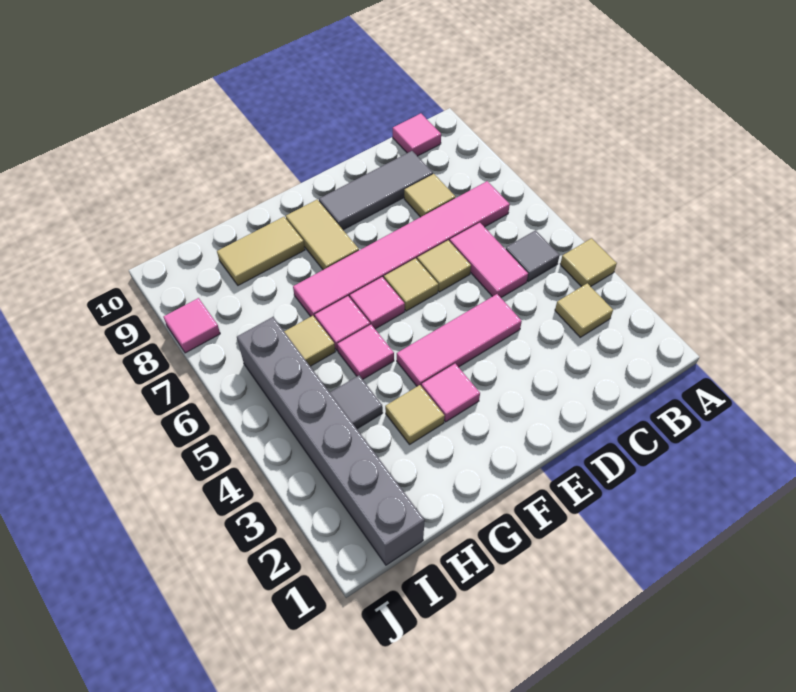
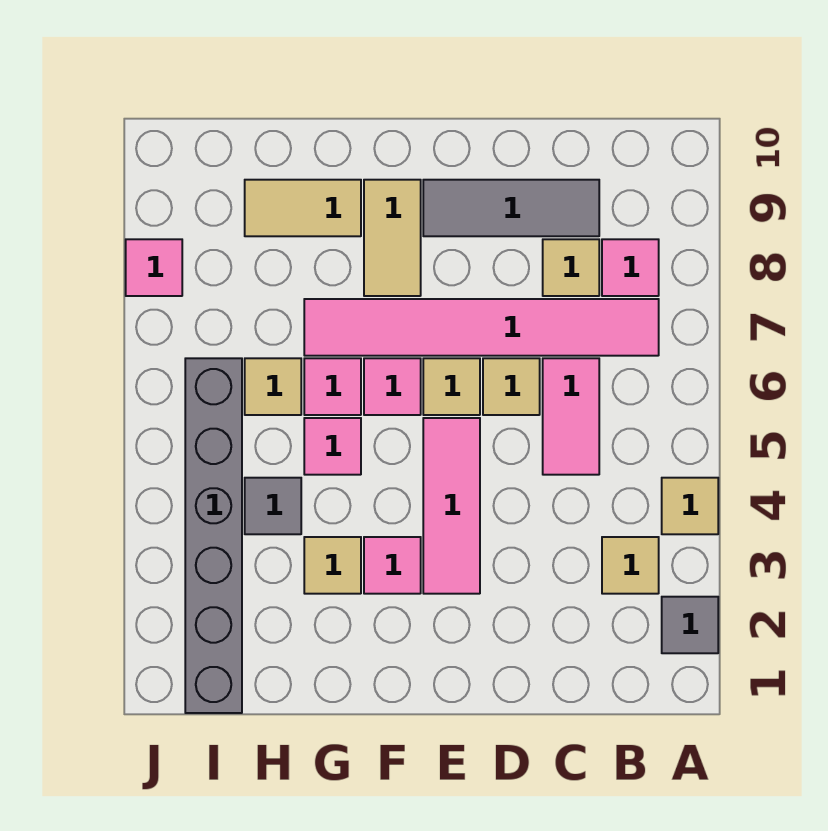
grey 1x1 tile [506,230,560,282] -> grey 1x1 tile moved to [662,597,718,653]
pink 1x1 tile [393,113,441,156] -> pink 1x1 tile moved to [602,239,659,296]
pink 1x3 tile [397,294,522,387] -> pink 1x3 tile turned to [423,418,480,594]

